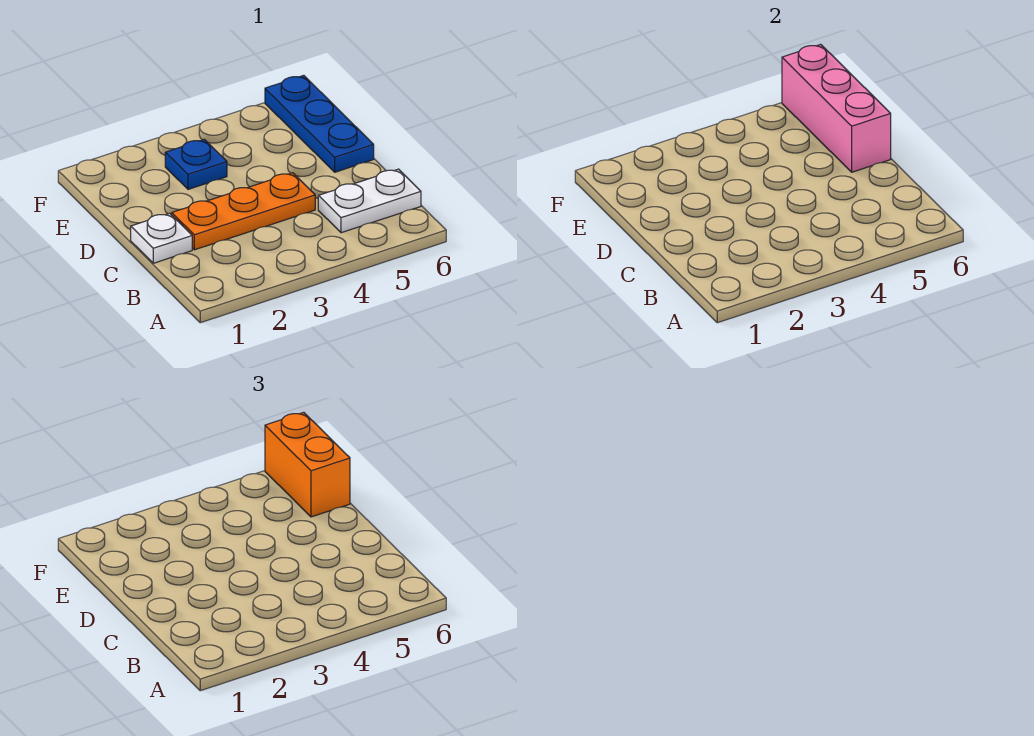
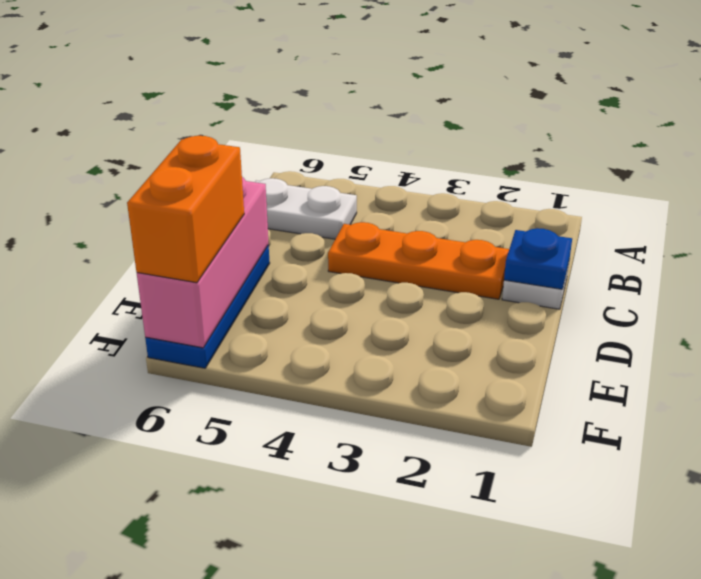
blue 1x1 plate [165,139,227,189] -> blue 1x1 plate moved to [504,228,572,289]

